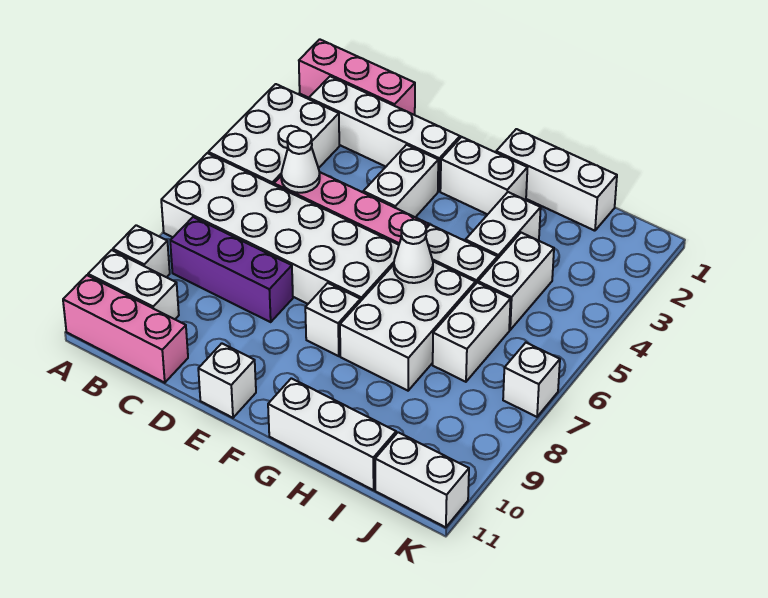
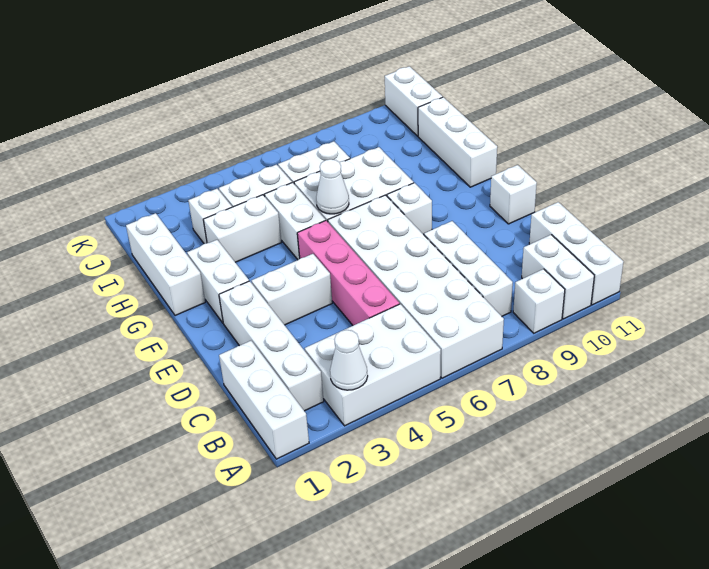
pink 1x3 brick [299,39,415,115] -> white 1x3 brick [219,341,309,459]
pink 1x3 brick [63,275,188,383] -> white 1x3 brick [529,202,624,305]
purple 1x3 brick [170,217,293,322] -> white 1x3 brick [424,221,513,316]
white 1x1 cone [281,130,320,193] -> white 1x1 cone moved to [330,330,368,390]
white 1x1 brick [503,343,560,417] -> white 1x1 brick moved to [188,189,232,244]

